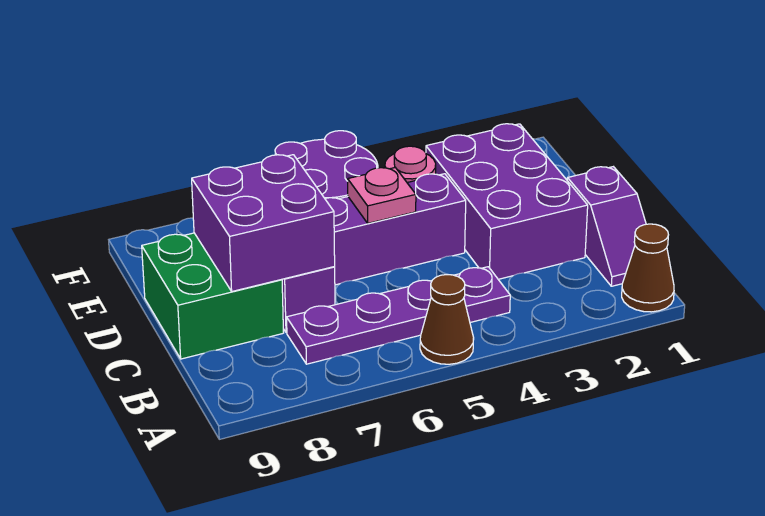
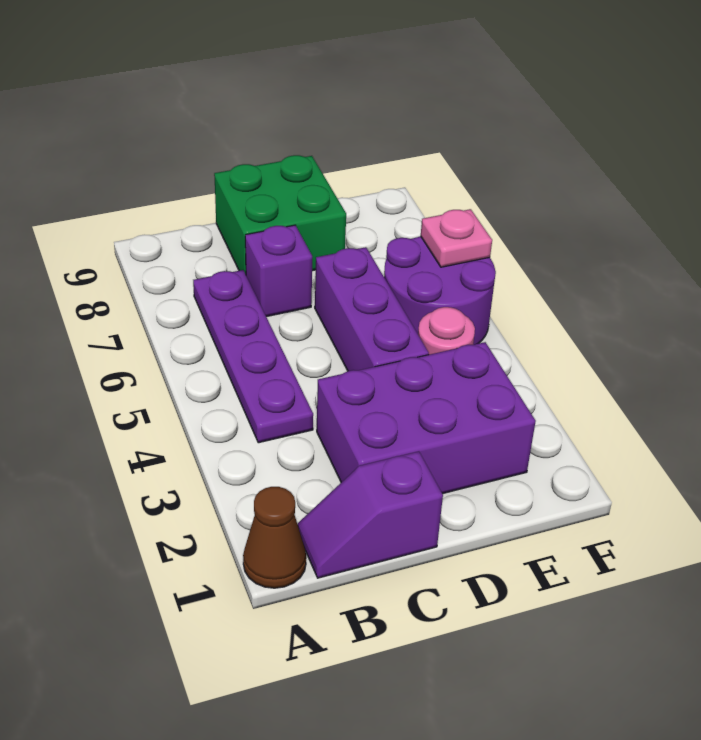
brown 1x1 cone [420,275,474,364] -> none
purple 2x2 brick [192,155,335,291] -> none
pink 1x1 plate [348,168,416,223] -> pink 1x1 plate moved to [421,209,492,267]

